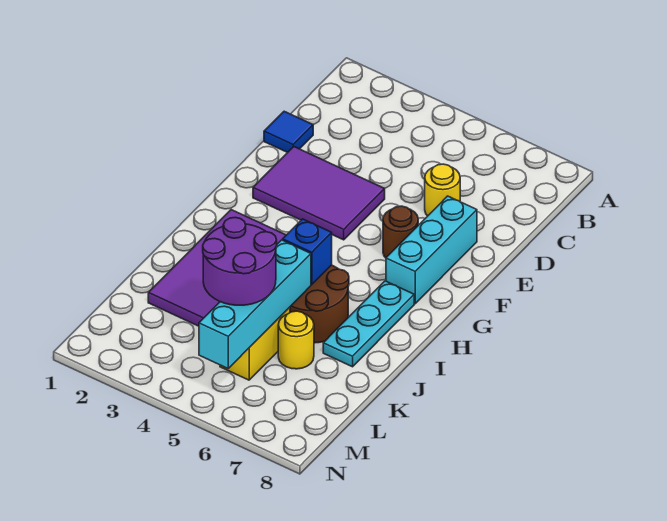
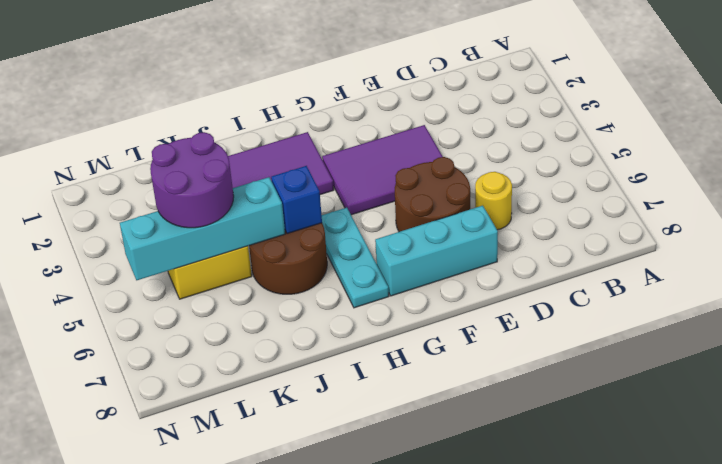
blue 1x1 tile [264,111,313,153] -> none
purple 2x3 tile [253,147,385,240] -> purple 2x3 tile turned to [322,125,443,215]
brown 1x1 round brick [383,206,418,258] -> brown 2x2 round brick [395,157,470,232]
cyan 1x3 plate [323,281,414,367] -> cyan 1x3 plate turned to [322,208,389,308]
yellow 1x1 round brick [278,311,314,369] -> none

